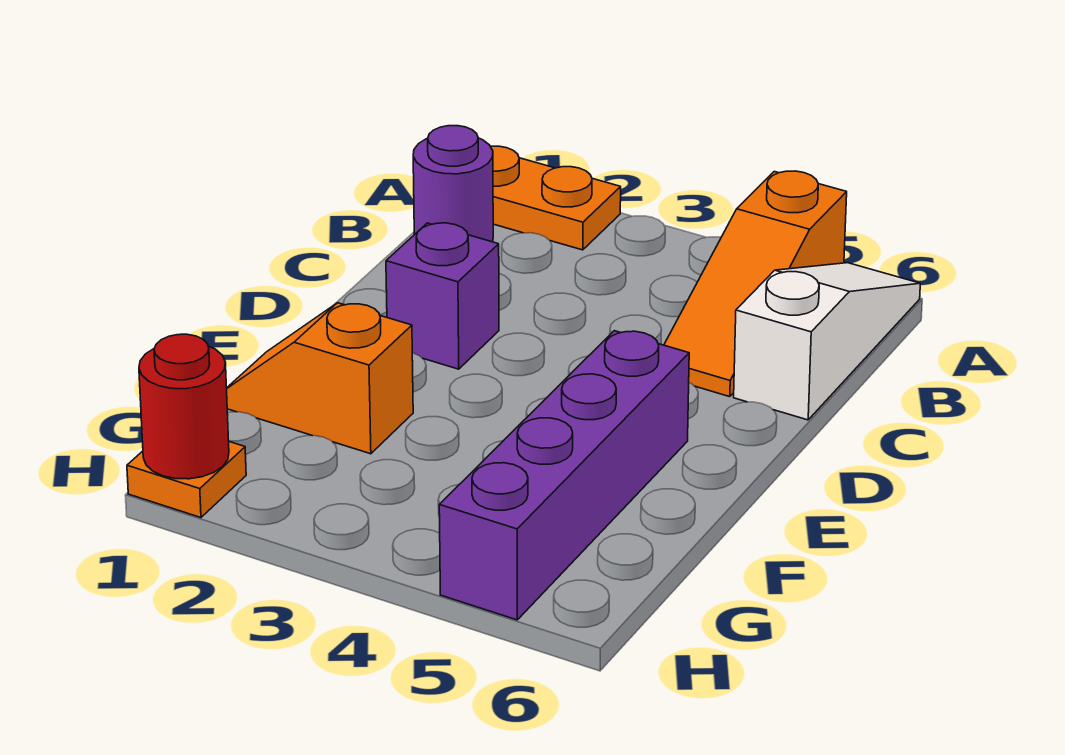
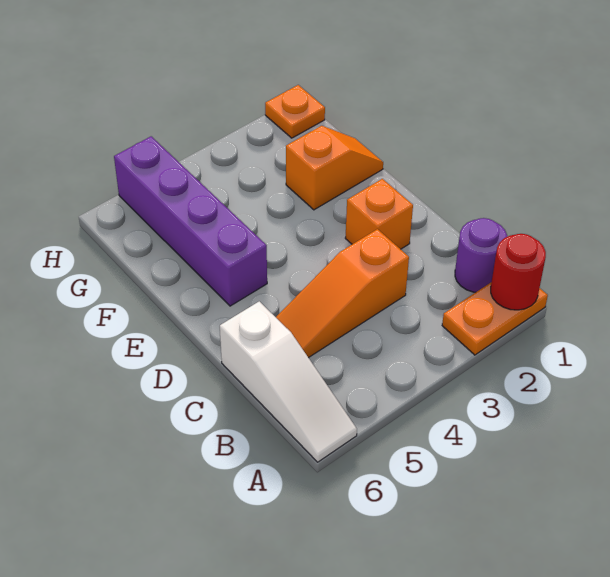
orange 1x3 slope [664,171,847,397] -> orange 1x3 slope turned to [276,229,409,358]
purple 1x1 brick [386,223,499,369] -> orange 1x1 brick [345,179,413,249]
red 1x1 round brick [139,334,229,479] -> red 1x1 round brick moved to [491,234,546,310]

